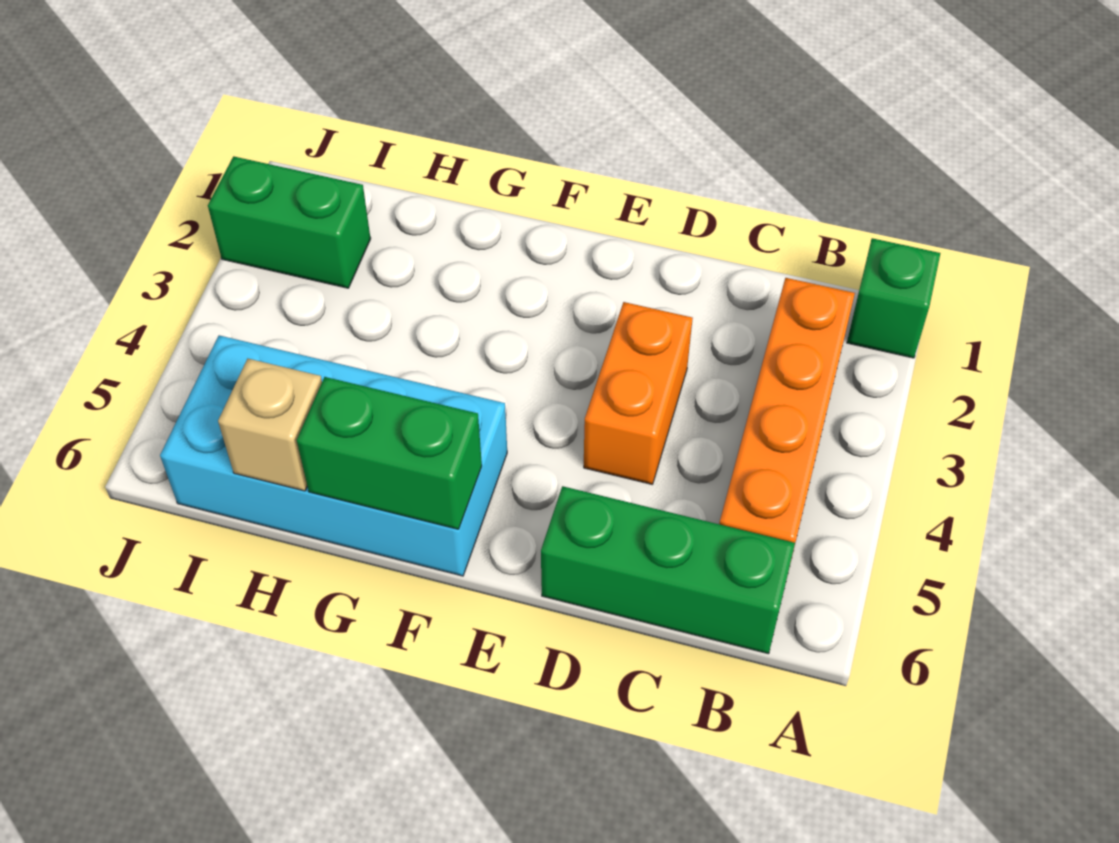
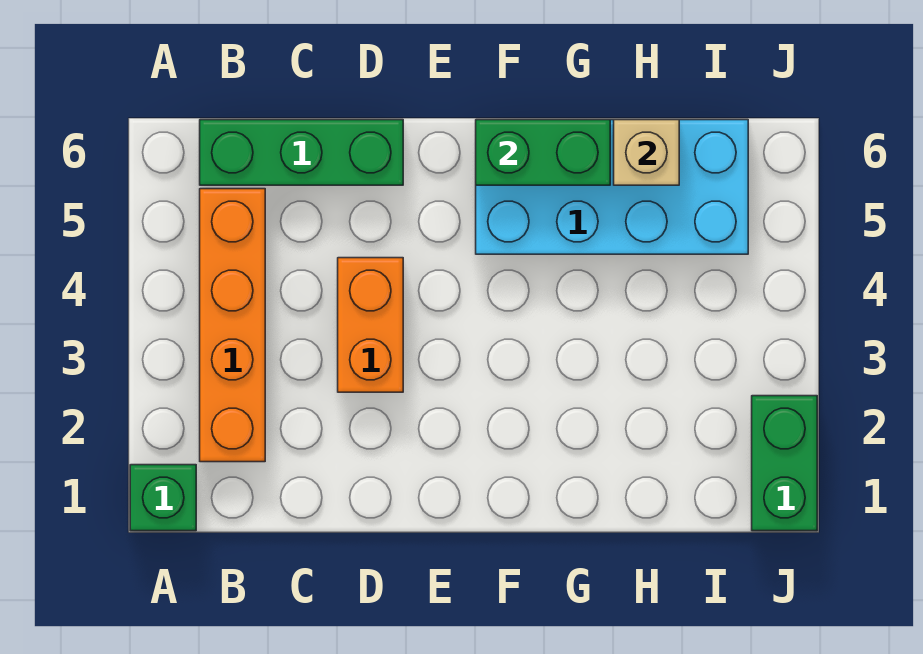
green 1x2 brick [208,156,371,288] -> green 1x2 brick turned to [752,396,817,531]

